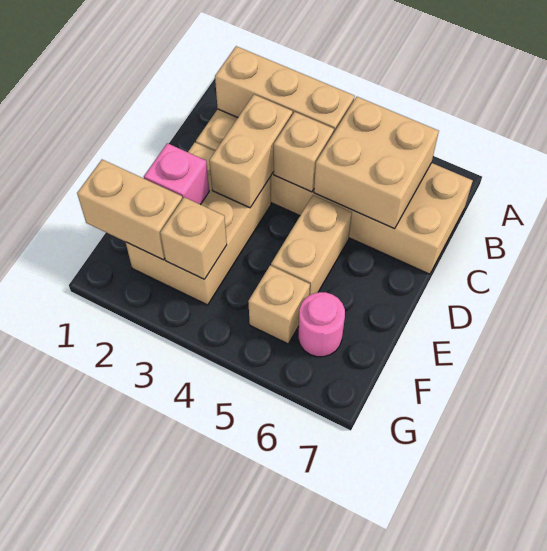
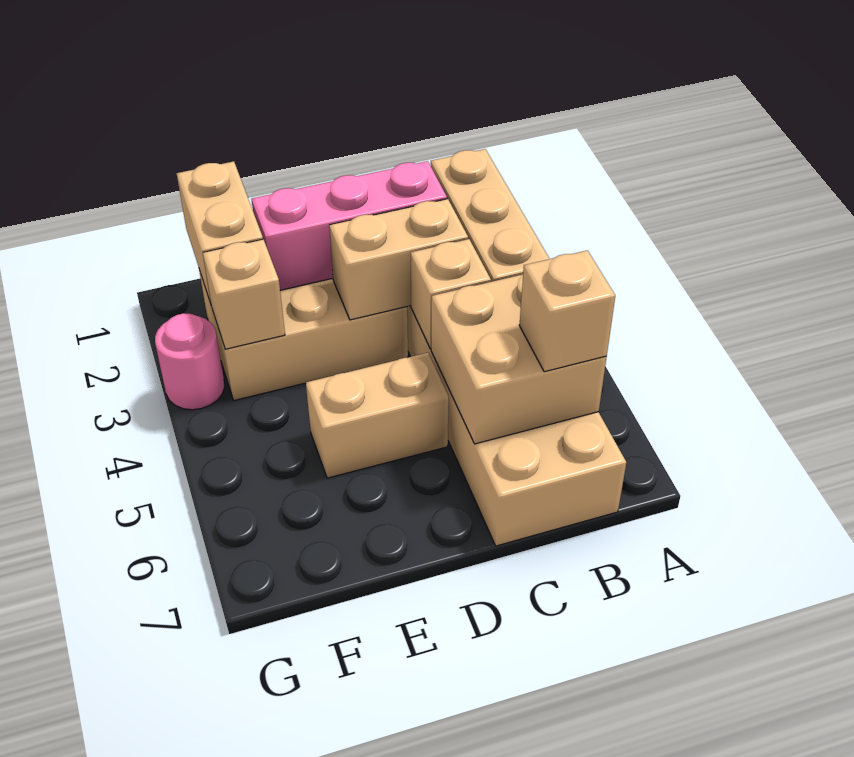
pink 1x1 brick [144,143,209,205] -> pink 1x3 brick [252,161,447,290]
tan 1x1 brick [248,265,310,344] -> tan 1x1 brick moved to [519,250,615,372]
pink 1x1 round brick [298,292,345,357] -> pink 1x1 round brick moved to [155,313,225,410]

